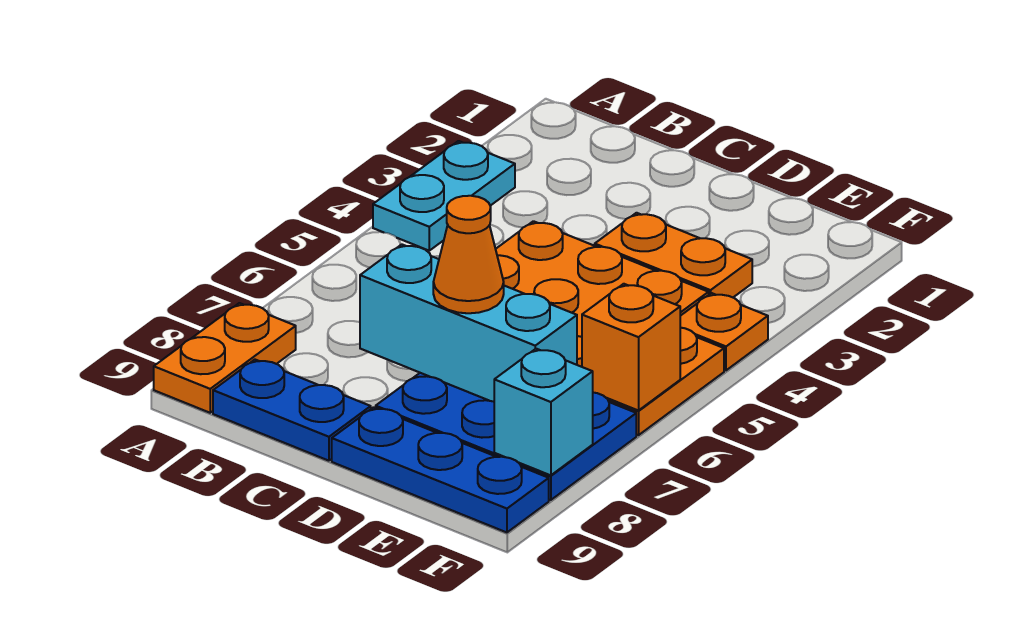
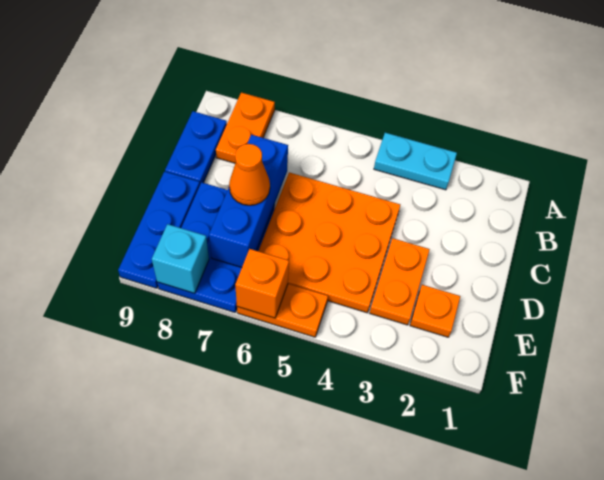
orange 1x2 plate [154,303,296,413] -> orange 1x2 plate turned to [216,92,275,163]
cyan 1x3 brick [360,244,577,402] -> blue 1x3 brick [209,135,288,267]
orange 1x1 plate [680,293,768,370] -> orange 1x1 plate moved to [410,285,460,337]

